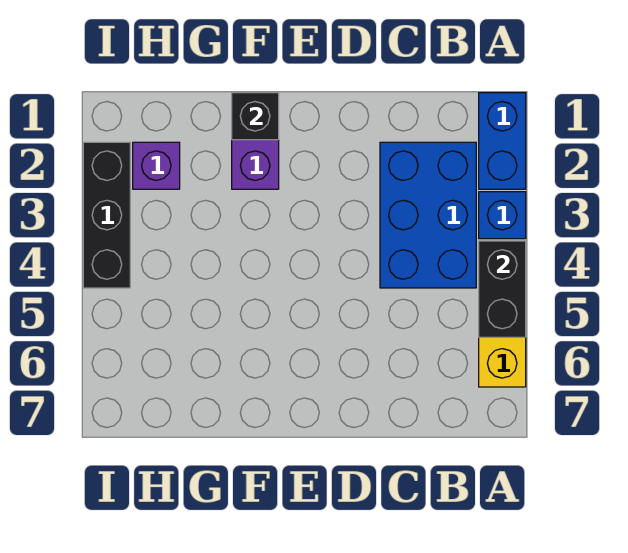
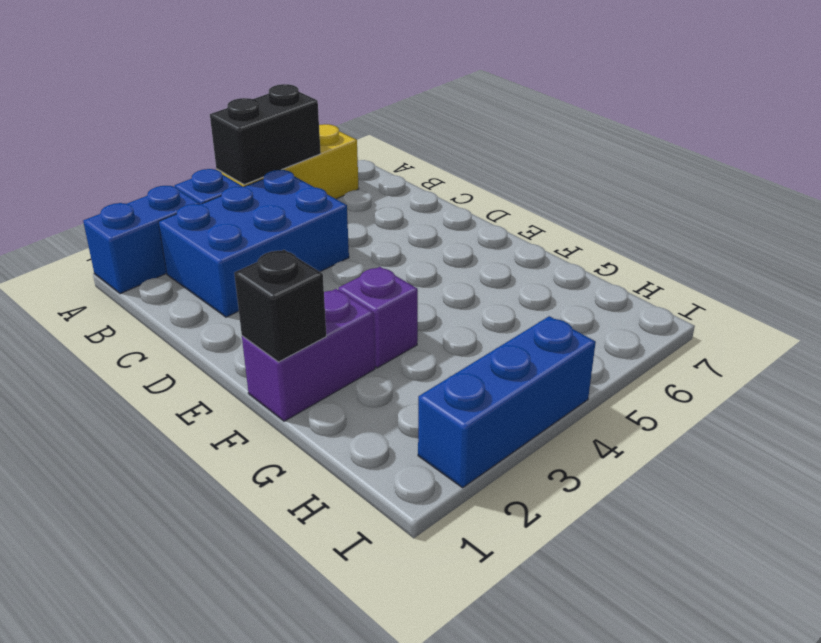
purple 1x1 brick [133,142,180,189] -> purple 1x1 brick moved to [338,267,418,368]
black 1x3 brick [83,142,130,288] -> blue 1x3 brick [418,316,596,488]

